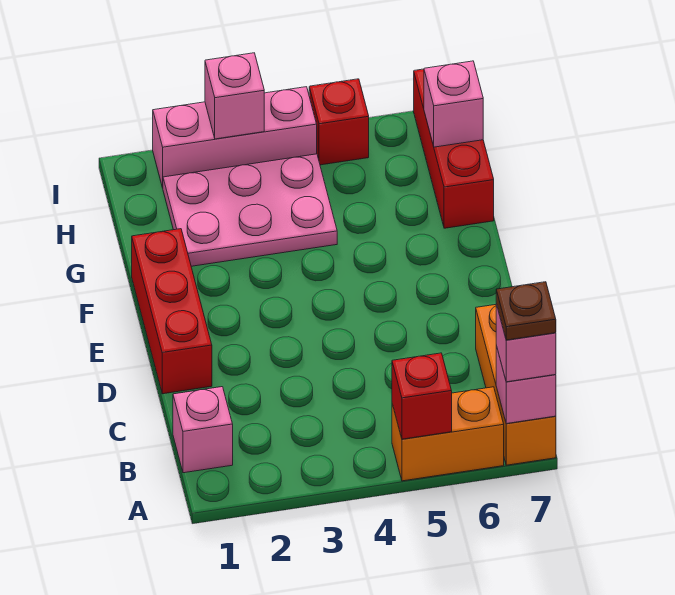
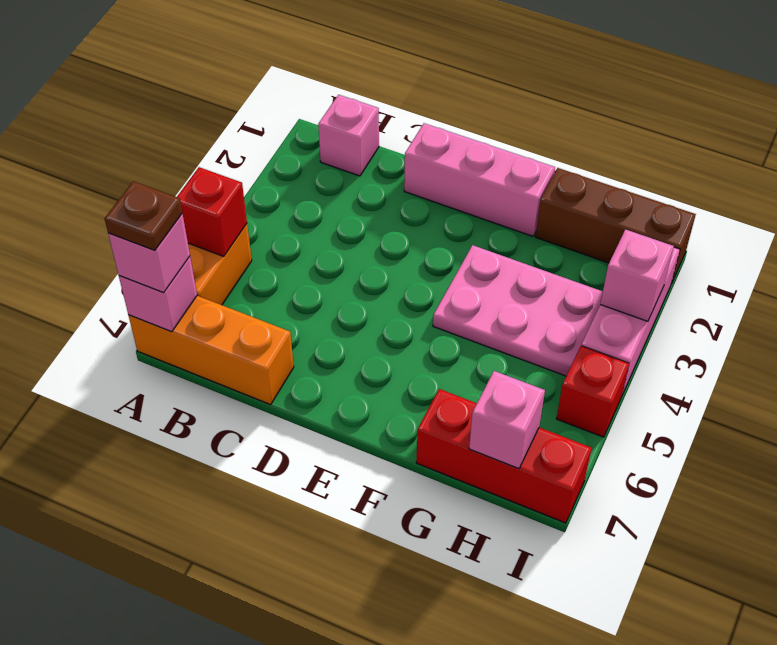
red 1x3 brick [132,229,212,394] -> pink 1x3 brick [404,123,555,236]
none -> brown 1x3 brick [536,168,696,282]
pink 2x3 plate [163,154,337,266] -> pink 2x3 plate turned to [433,245,603,376]

